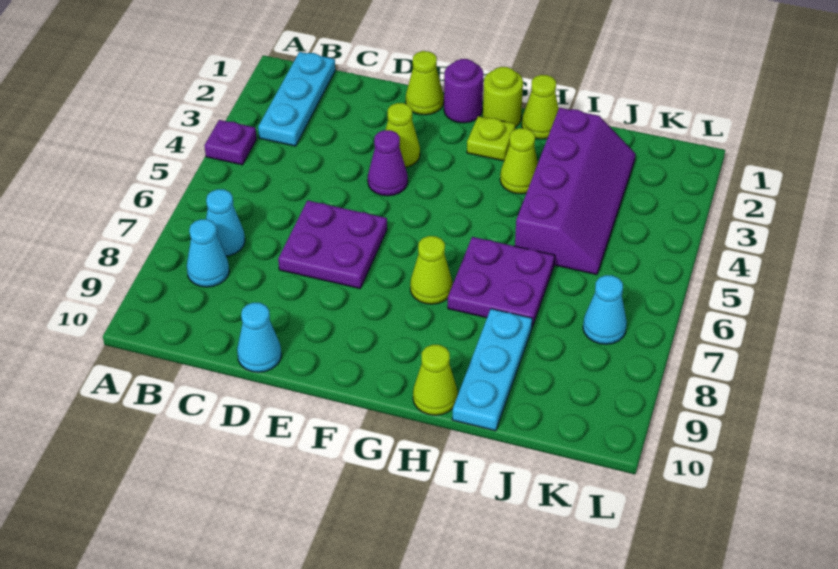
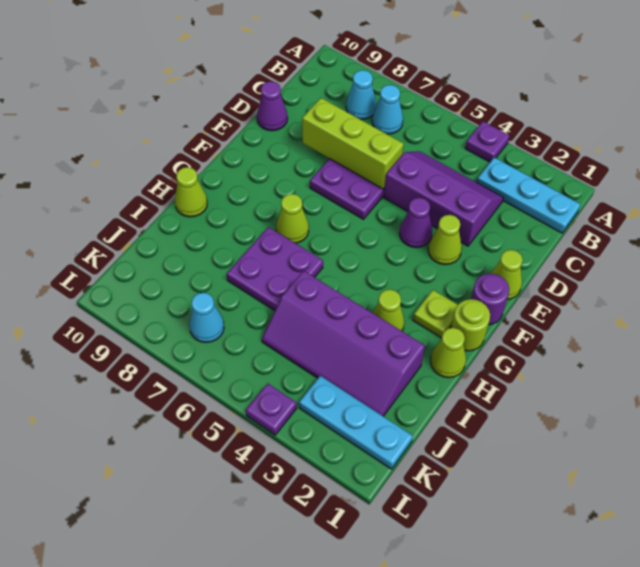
none -> purple 2x3 slope [384,151,503,246]
none -> lime 1x3 brick [302,98,404,189]
cyan 1x1 cone [237,303,281,372] -> purple 1x1 cone [257,81,288,131]
cyan 1x3 plate [452,309,532,431] -> cyan 1x3 plate moved to [299,376,413,469]
none -> purple 1x1 plate [246,383,297,435]

